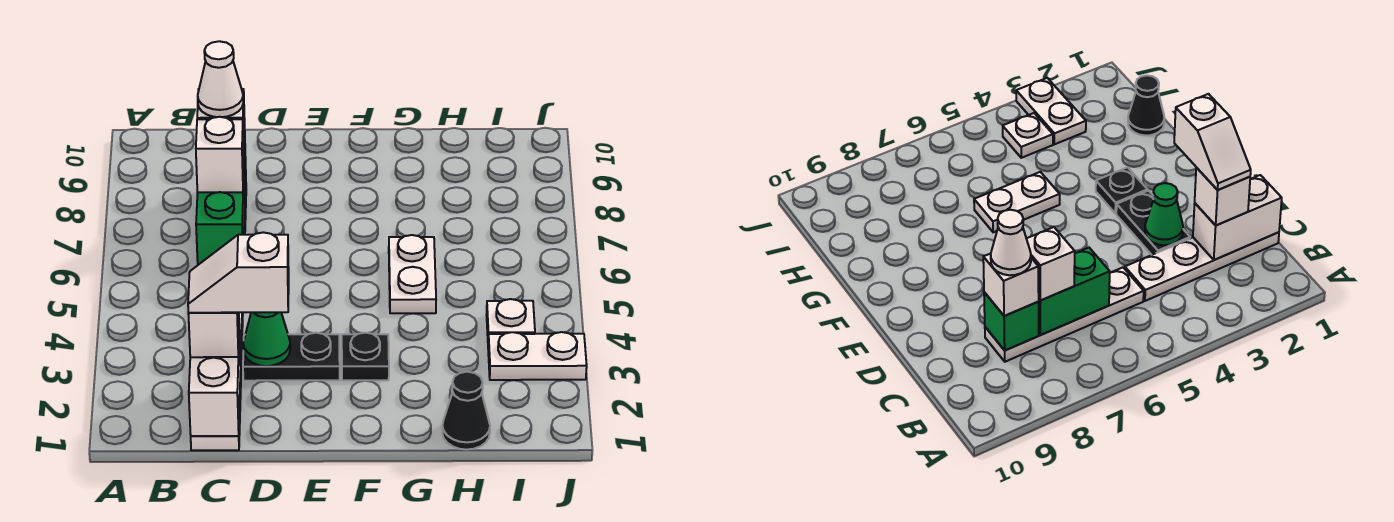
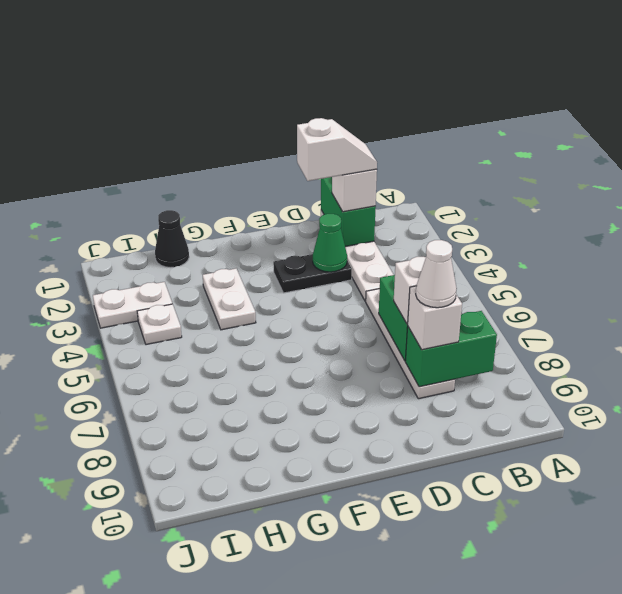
white 1x2 brick [189,330,241,436] -> green 1x2 brick [321,177,376,247]
green 1x1 brick [984,292,1039,350] -> green 1x2 brick [405,311,497,387]
black 1x1 plate [342,333,389,380] -> none
white 1x2 plate [389,235,436,313] -> white 1x2 plate moved to [203,269,256,330]

